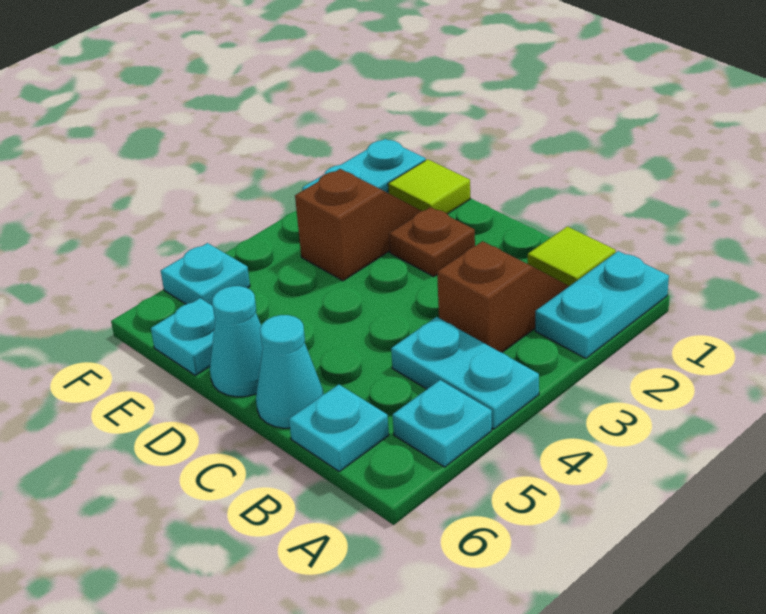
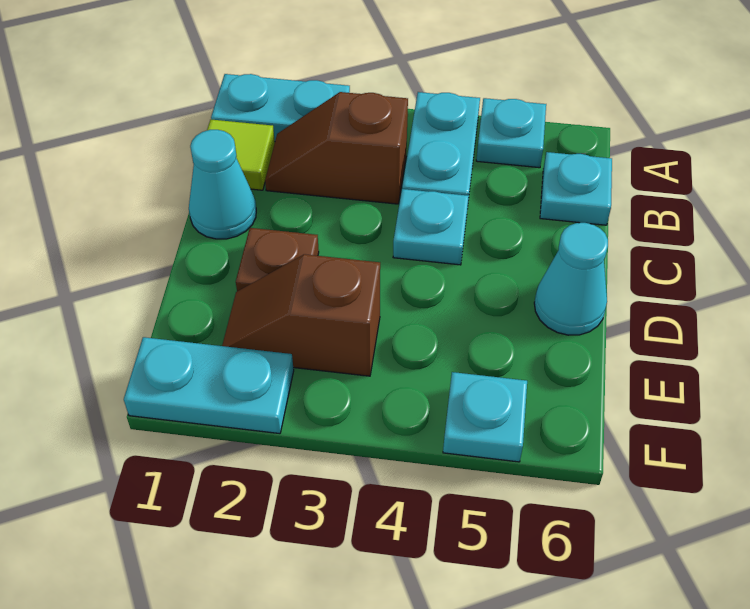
cyan 1x1 cone [256,315,323,428] -> cyan 1x1 cone moved to [189,130,256,239]
lime 1x1 tile [388,159,470,214] -> none
cyan 1x1 plate [151,298,215,376] -> cyan 1x1 plate moved to [393,189,469,265]

